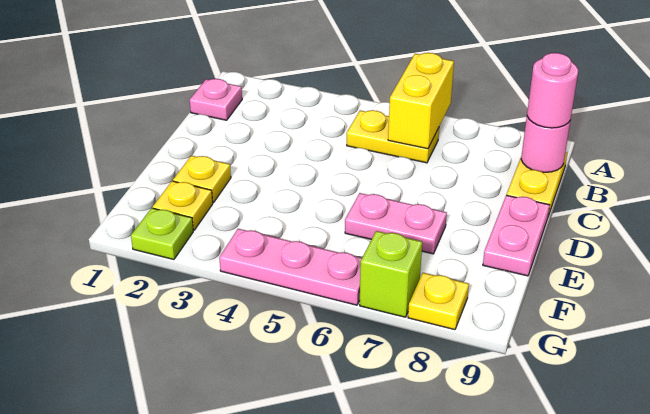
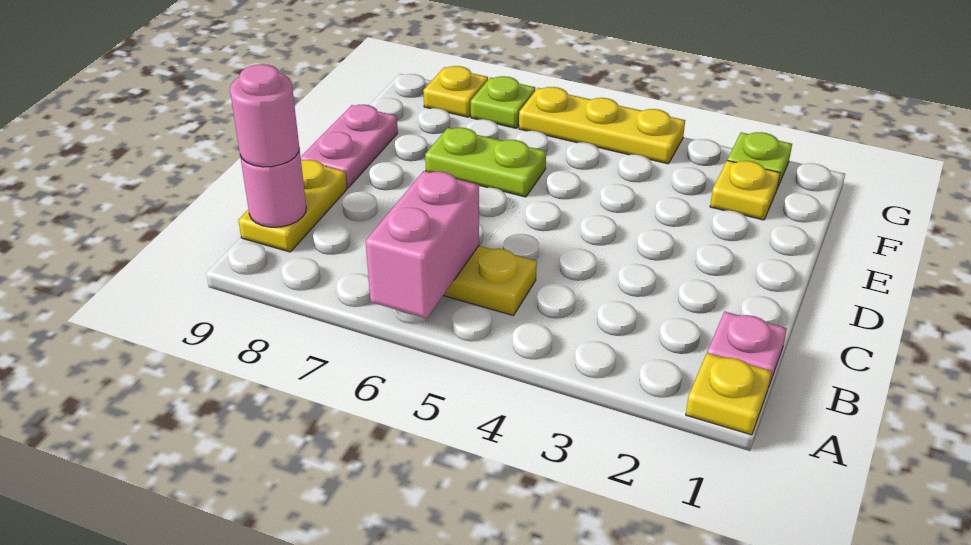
yellow 1x2 brick [388,53,454,149] -> pink 1x2 brick [366,171,479,319]
yellow 1x1 plate [173,156,231,203] -> yellow 1x1 plate moved to [686,353,772,435]
pink 1x2 plate [345,193,447,254] -> lime 1x2 plate [425,128,546,197]
pink 1x3 plate [219,229,362,305] -> yellow 1x3 plate [519,87,685,164]
lime 1x1 brick [360,231,422,317] -> lime 1x1 plate [471,76,535,128]

